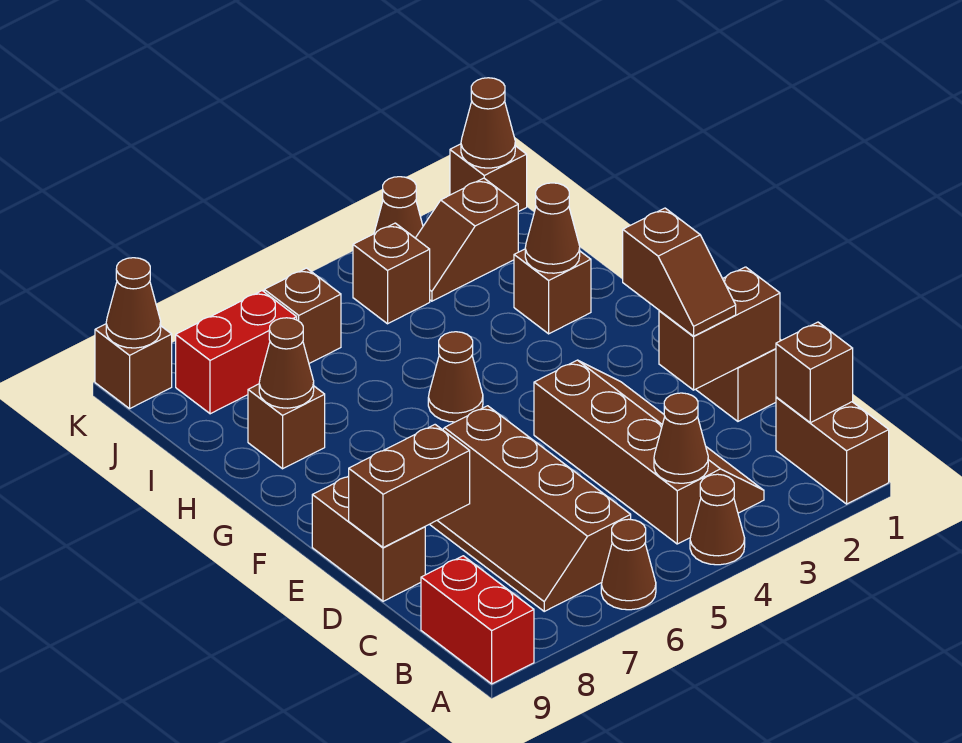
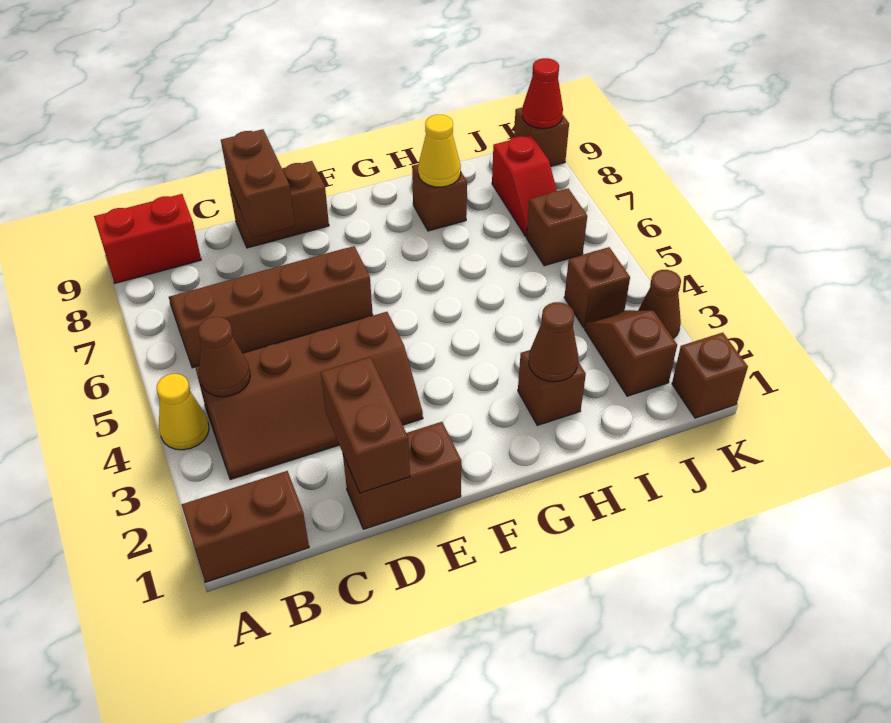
brown 1x1 cone [690,474,745,565] -> yellow 1x1 cone [157,374,209,450]
brown 1x1 cone [601,519,656,610] -> none
brown 1x1 brick [776,322,853,423] -> none
brown 1x2 slope [623,208,736,336] -> none
brown 1x1 cone [428,332,483,422] -> none
brown 1x1 cone [259,318,314,408] -> yellow 1x1 cone [418,115,461,187]
red 1x2 brick [176,291,297,414] -> red 1x2 slope [492,135,557,237]
brown 1x1 cone [461,78,515,168] -> none
brown 1x1 cone [106,258,161,348] -> red 1x1 cone [522,58,563,129]

